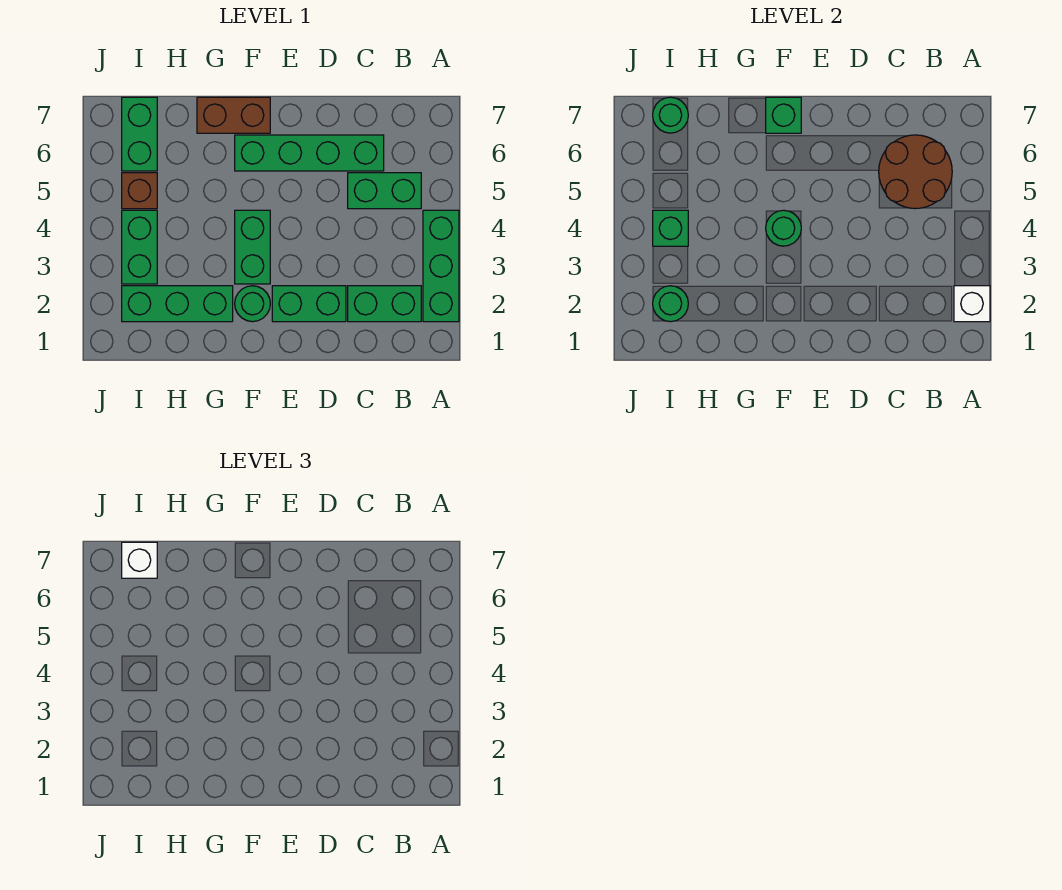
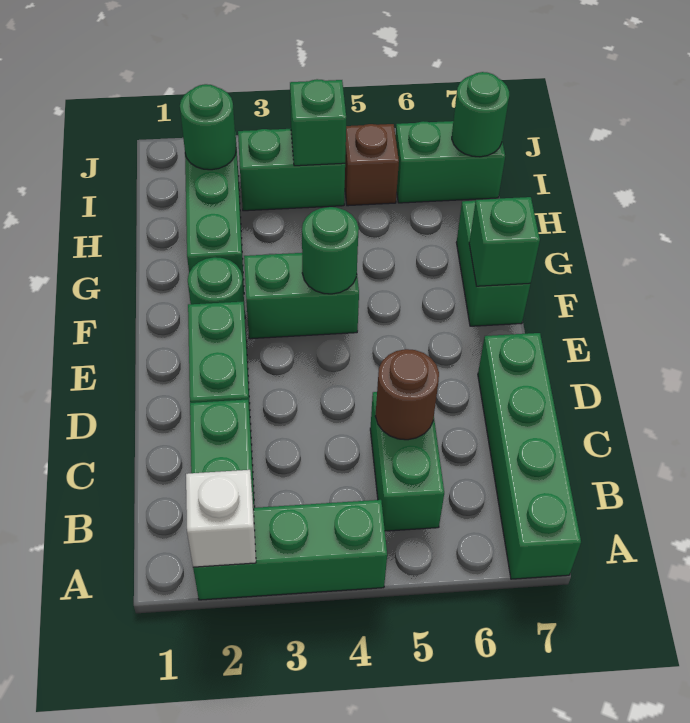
brown 2x2 round brick [879,135,952,209] -> brown 1x1 round brick [375,349,439,440]
green 1x4 brick [235,135,384,171] -> green 1x4 brick moved to [478,333,581,579]
brown 1x2 brick [197,97,270,133] -> green 1x2 brick [456,201,530,326]
white 1x1 brick [122,542,157,578] -> none

